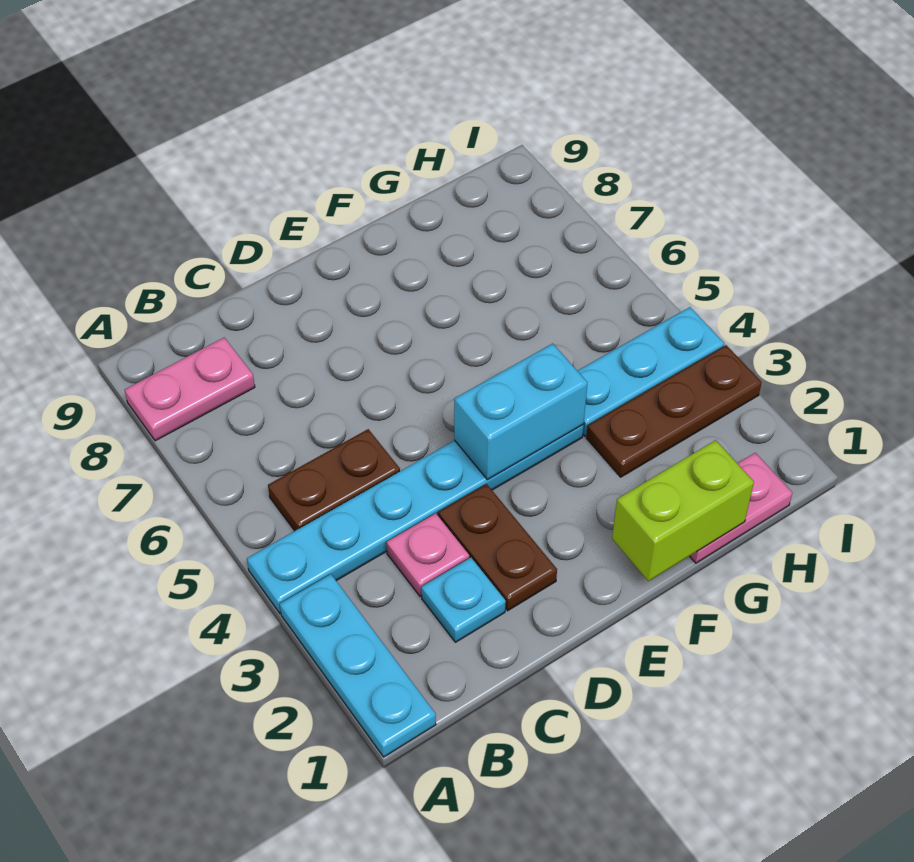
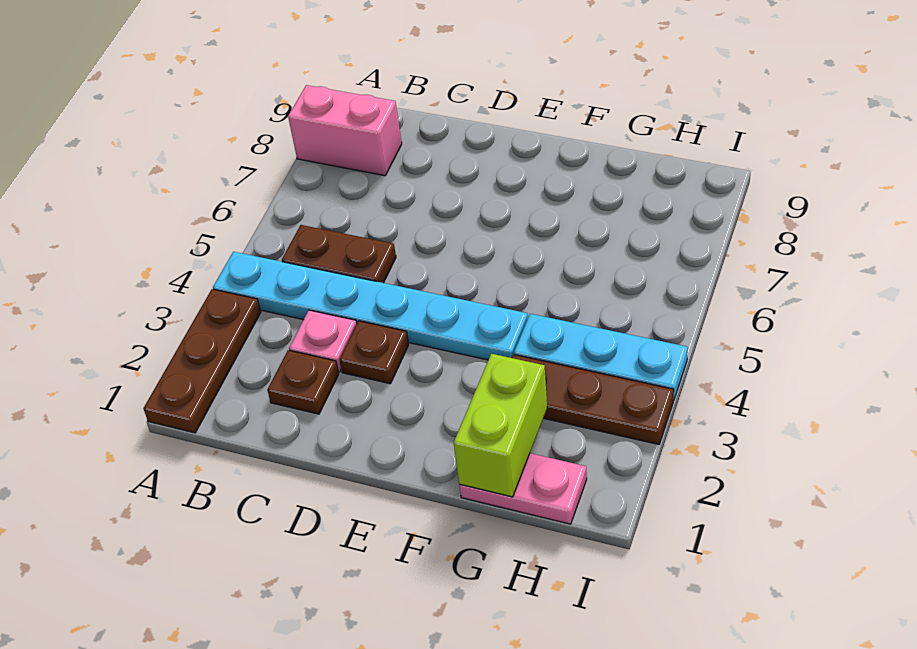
cyan 1x3 plate [280,574,436,757] -> brown 1x3 plate [143,289,261,433]
pink 1x2 plate [125,338,255,441] -> pink 1x2 brick [288,85,402,176]
cyan 1x1 plate [421,558,506,642] -> brown 1x1 plate [267,350,339,414]
brown 1x2 plate [438,484,557,611] -> brown 1x1 plate [340,321,409,384]
cyan 1x2 brick [454,344,587,480] -> none
lime 1x2 brick [612,440,754,581] -> lime 1x2 brick turned to [454,354,547,497]

